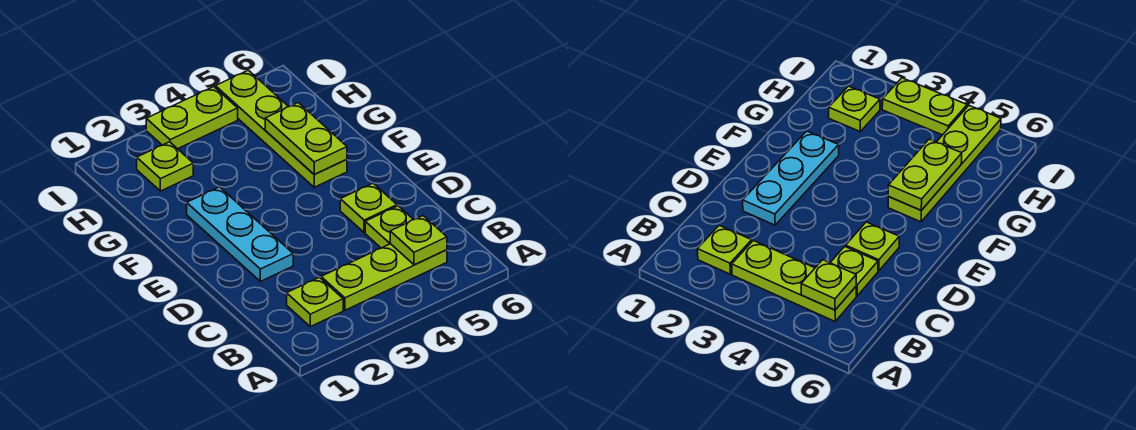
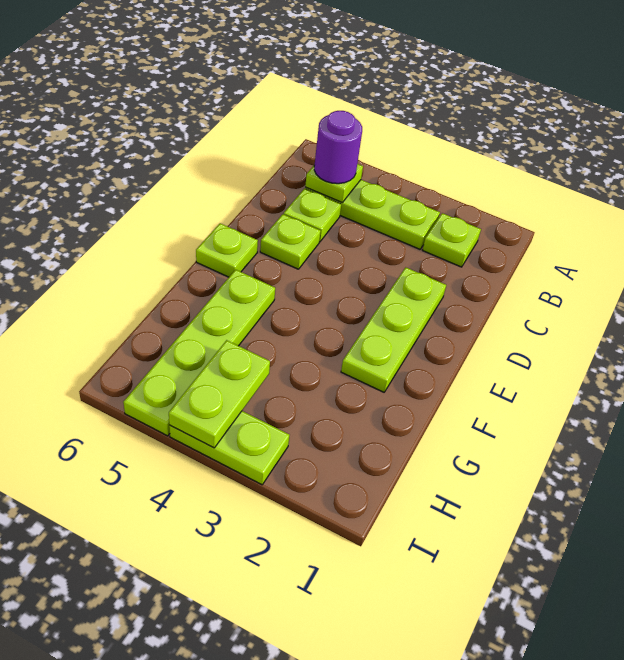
none -> purple 1x1 round brick [314,111,362,184]
cyan 1x3 plate [187,187,293,281] -> lime 1x3 plate [341,268,446,392]
lime 1x2 plate [265,103,347,174] -> lime 1x2 plate moved to [169,340,270,448]
lime 1x1 plate [137,142,193,191] -> lime 1x1 plate moved to [196,223,258,277]

